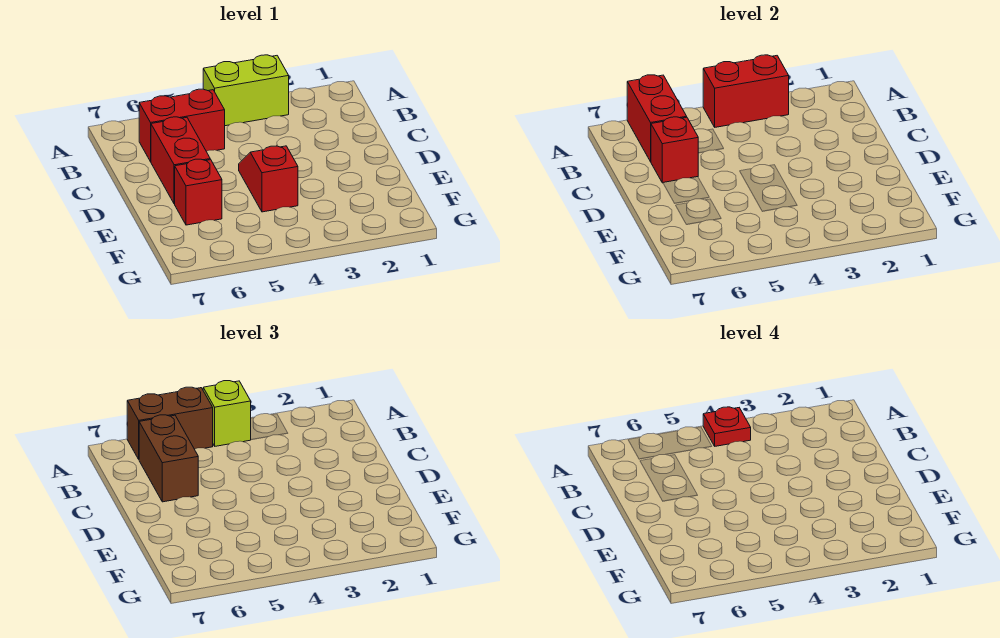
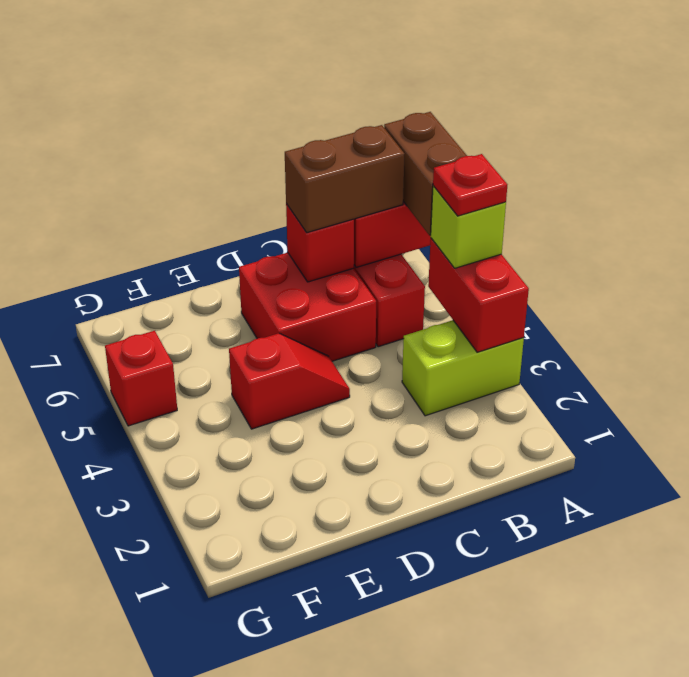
lime 1x2 brick [203,55,289,126] -> lime 1x2 brick turned to [402,320,524,416]
red 1x2 brick [151,117,210,204] -> red 2x2 brick [239,253,376,361]
red 1x1 brick [175,159,222,225] -> red 1x1 brick moved to [105,331,177,426]

